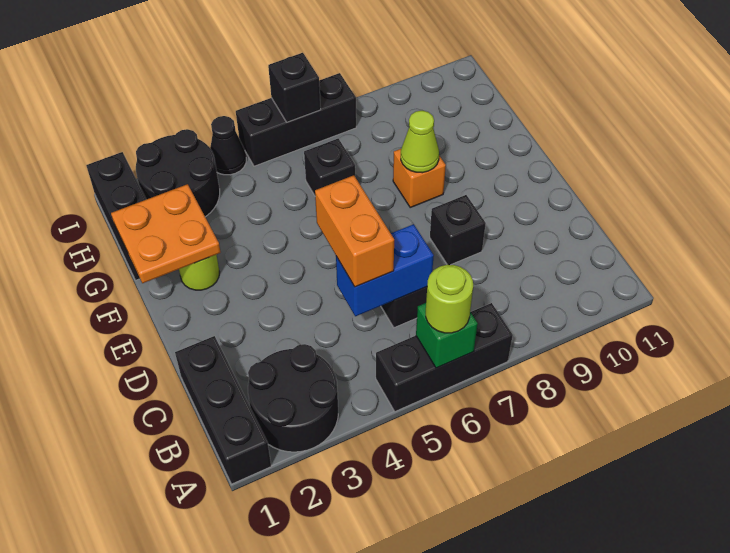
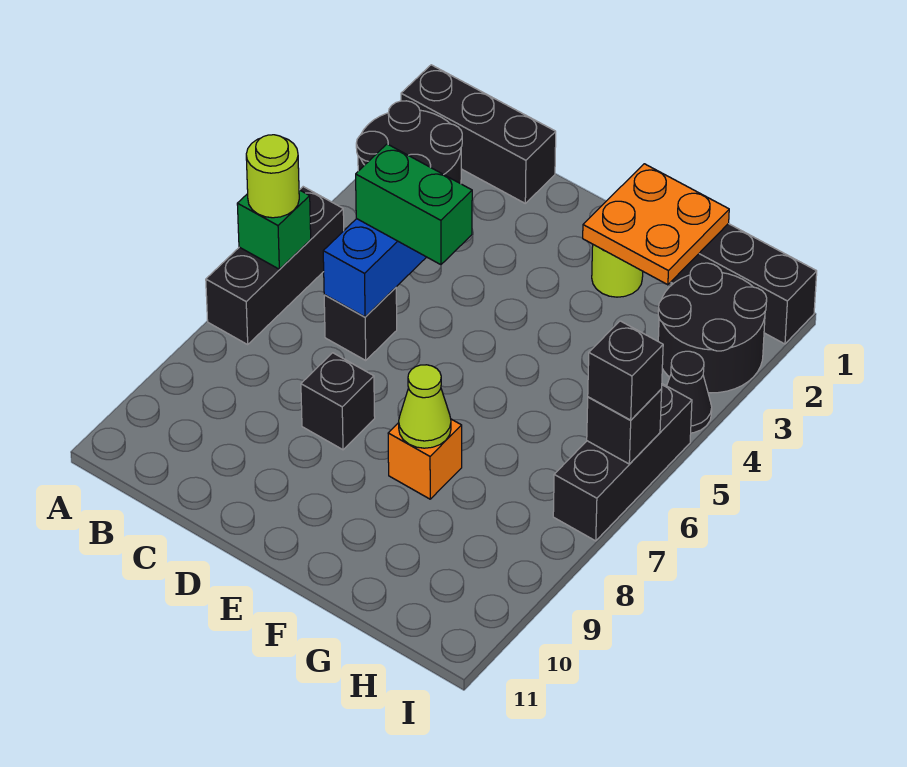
orange 1x2 brick [315,175,394,287] -> green 1x2 brick [356,144,472,265]
black 1x1 brick [304,138,355,195] -> black 1x1 brick moved to [588,321,663,420]

